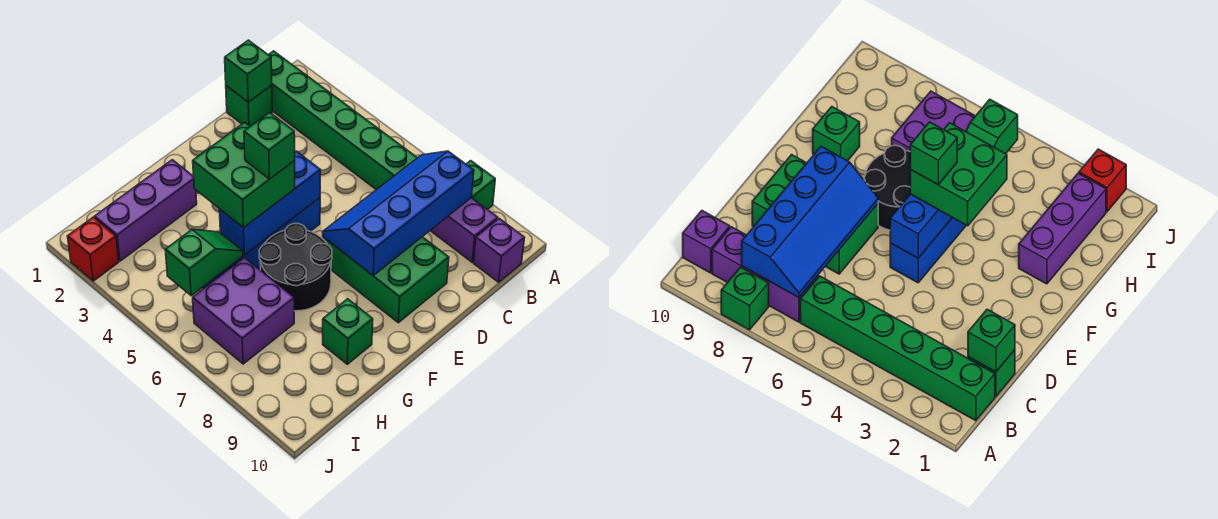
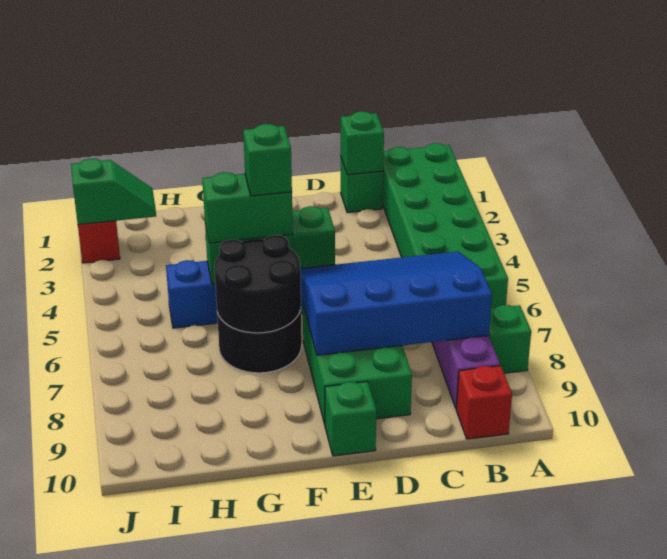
green 1x6 brick [268,51,417,190] -> green 2x6 brick [382,143,508,309]
blue 2x4 slope [323,151,474,275] -> blue 3x4 slope [300,251,492,355]
purple 1x1 brick [474,219,525,282] -> red 1x1 brick [456,366,512,439]
blue 1x3 brick [219,151,320,255] -> green 1x3 brick [205,206,335,284]
green 2x2 brick [193,122,295,228] -> green 1x2 brick [202,172,293,243]
none -> black 2x2 round brick [214,235,301,333]
purple 1x3 brick [95,160,197,261] -> none
green 1x1 brick [323,299,373,364] -> green 1x1 brick moved to [325,381,376,456]
green 1x2 slope [165,229,243,296] -> green 1x2 slope moved to [71,159,156,224]
purple 2x2 brick [193,258,294,364] -> none

